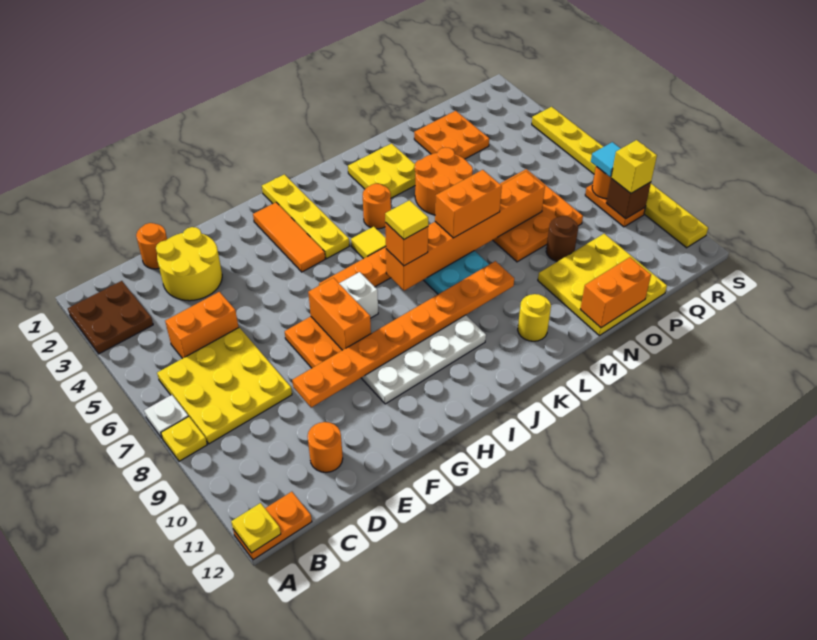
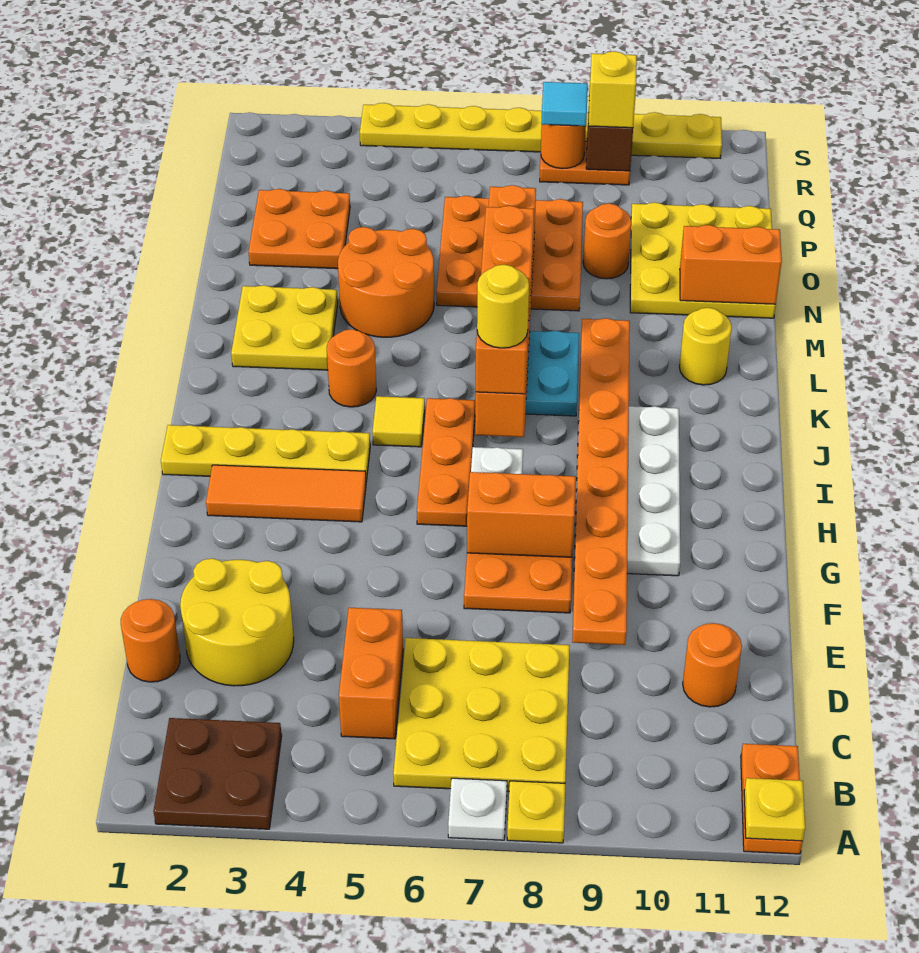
yellow 1x1 tile [385,200,428,239] -> yellow 1x1 round brick [477,265,529,348]
orange 1x2 brick [580,257,651,328] -> orange 1x2 brick turned to [680,225,782,304]
brown 1x1 round brick [546,216,578,262] -> orange 1x1 round brick [583,204,631,279]

